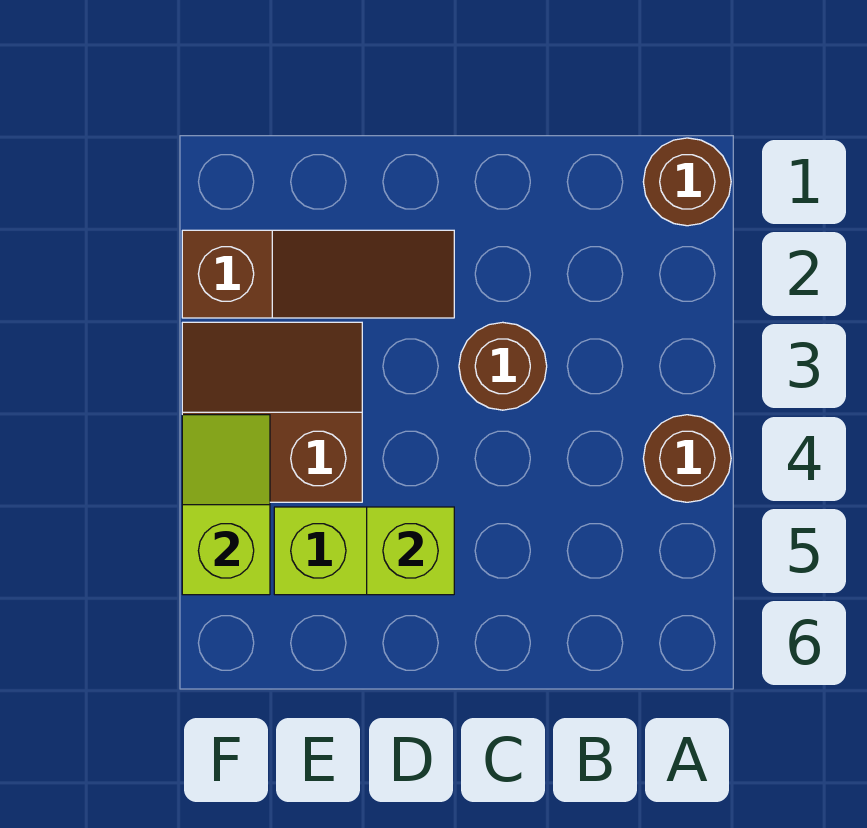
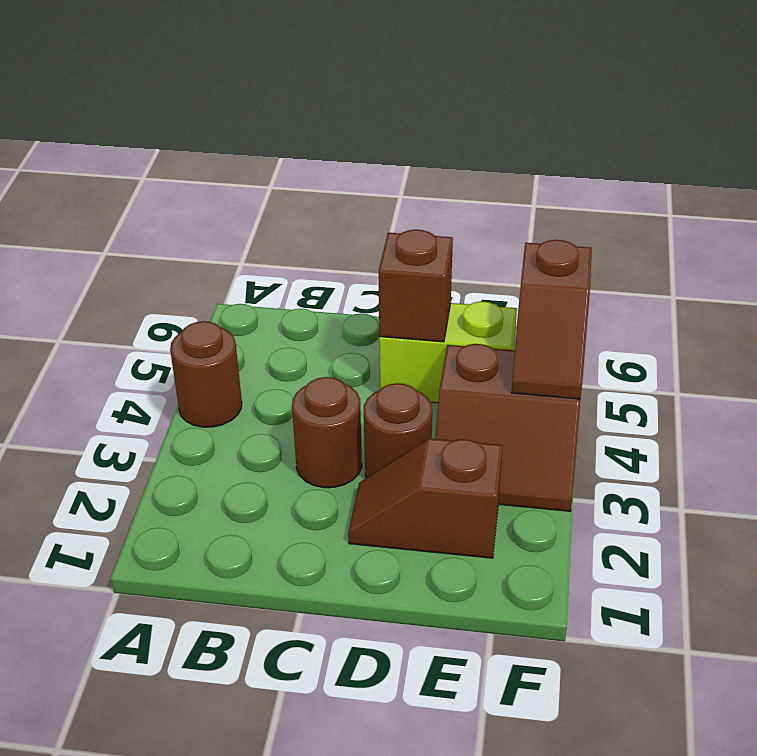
brown 1x1 round brick [643,138,731,226] -> brown 1x1 round brick moved to [364,383,432,478]
brown 1x3 slope [182,230,454,318] -> brown 1x2 slope [348,439,502,558]
lime 1x1 brick [367,507,454,595] -> brown 1x1 brick [379,230,453,342]
lime 1x2 slope [182,415,270,595] -> brown 1x2 slope [512,240,592,399]

